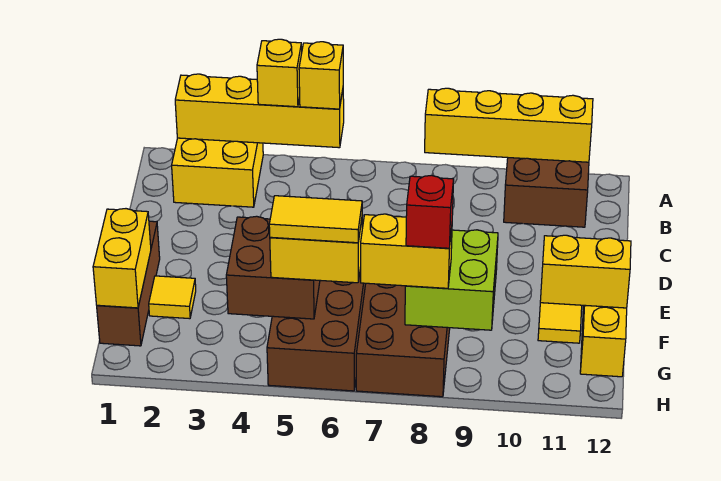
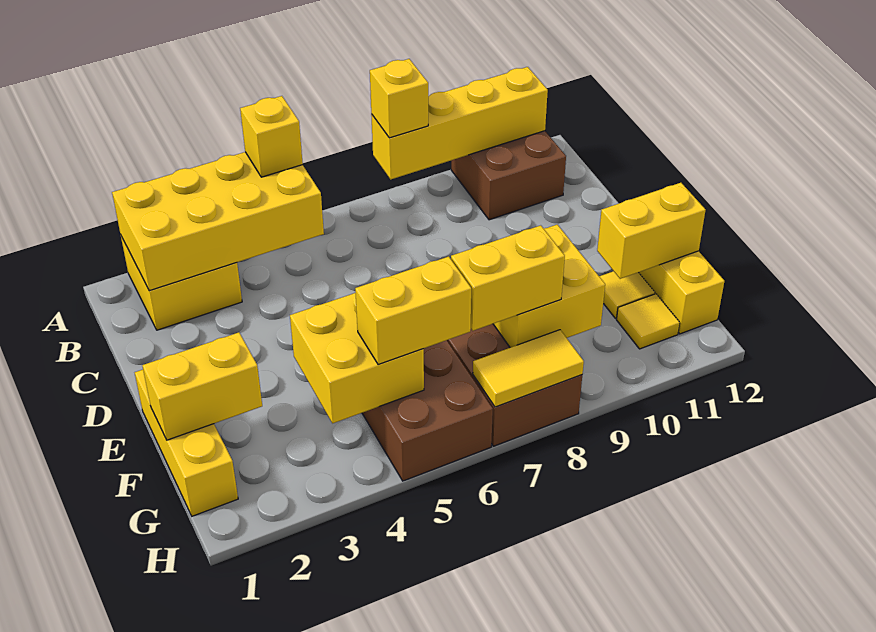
yellow 1x4 brick [175,74,344,148] -> yellow 2x4 brick [112,152,324,291]
yellow 1x1 brick [257,39,302,107] -> yellow 1x1 brick moved to [370,59,428,138]
brown 1x3 brick [97,221,160,346] -> yellow 1x3 brick [135,370,238,516]
yellow 1x2 brick [93,209,151,308] -> yellow 1x2 brick turned to [142,332,262,440]
yellow 1x1 tile [149,276,196,319] -> yellow 1x1 tile moved to [617,294,680,349]
brown 2x2 brick [226,216,320,319] -> yellow 2x2 brick [290,293,424,423]
lime 2x2 brick [405,230,498,330] -> yellow 2x2 brick [494,225,605,348]
yellow 1x2 tile [269,196,362,243] -> yellow 1x2 tile moved to [473,330,584,407]
red 1x1 brick [406,175,454,248] -> none

